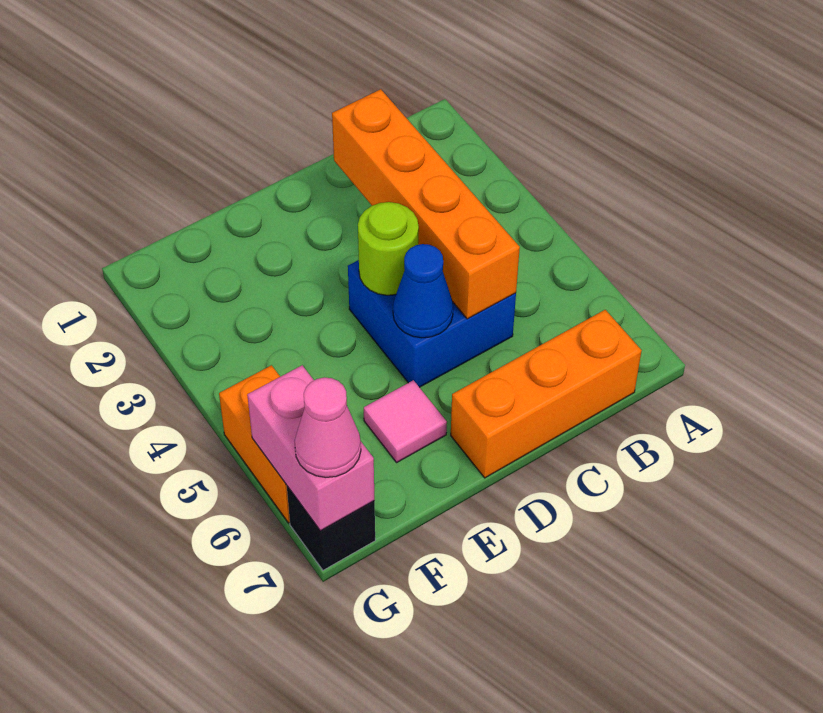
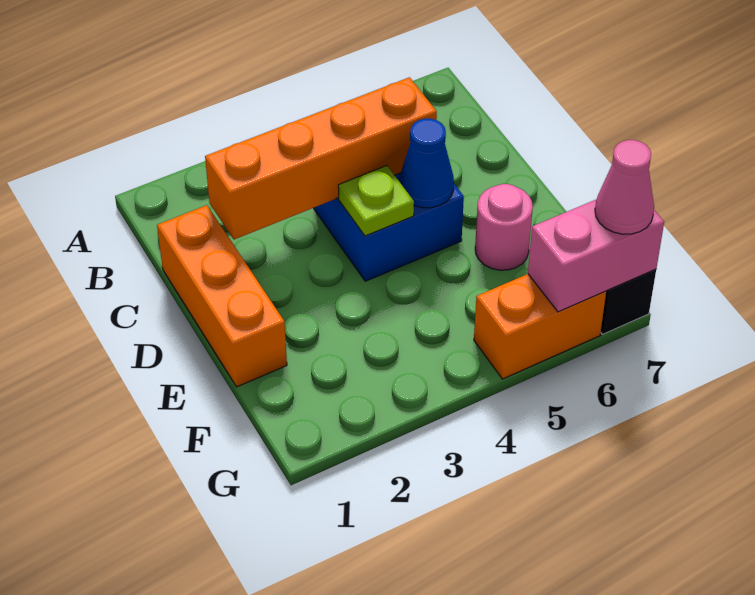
orange 1x3 brick [451,310,642,478] -> orange 1x3 brick moved to [157,205,287,387]
lime 1x1 round brick [358,202,419,295] -> lime 1x1 plate [338,166,414,236]
pink 1x1 tile [364,380,447,462] -> pink 1x1 round brick [475,184,533,270]

